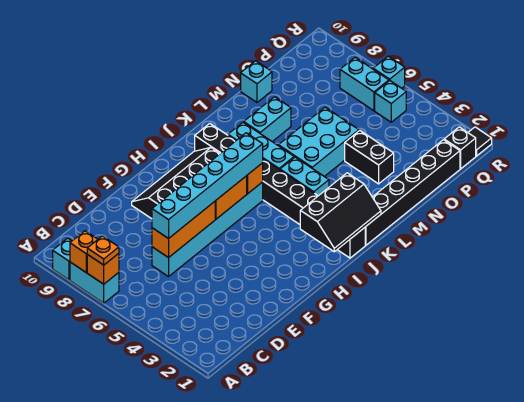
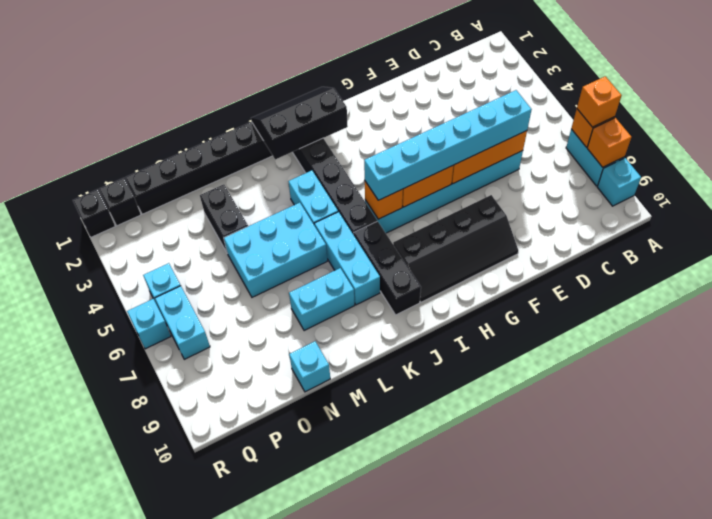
orange 1x1 plate [87,236,119,265] -> orange 1x1 brick [577,76,622,127]
black 1x1 tile [468,127,492,156] -> black 1x1 brick [73,189,115,237]

